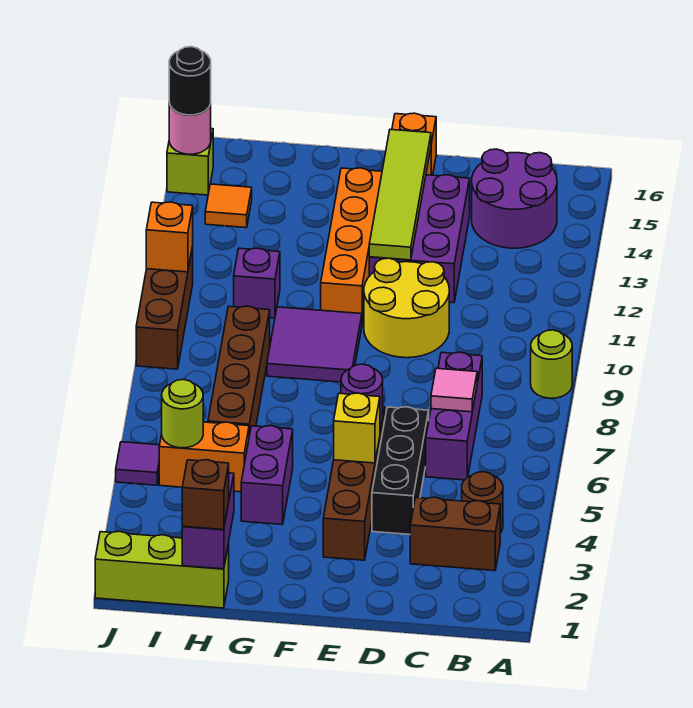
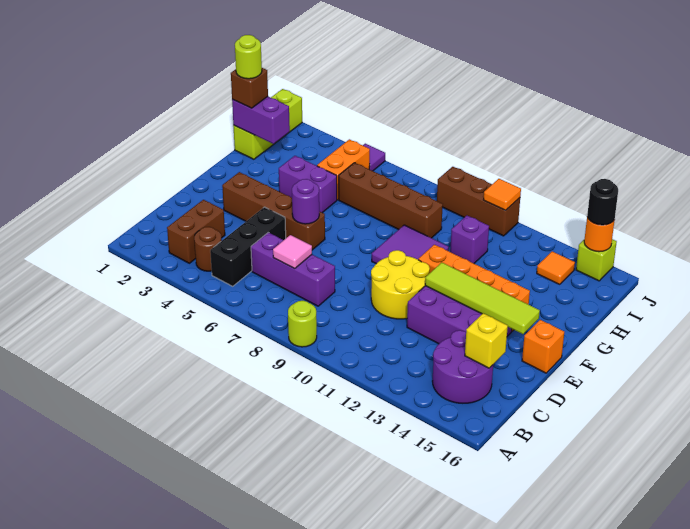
black 1x3 brick [372,407,429,534] -> black 1x3 brick turned to [210,207,286,286]
yellow 1x1 brick [334,393,380,463] -> yellow 1x1 brick moved to [465,313,508,368]
lime 1x1 round brick [162,380,203,448] -> lime 1x1 round brick moved to [235,35,262,79]
orange 1x1 brick [146,202,193,272] -> orange 1x1 tile [484,179,521,210]
pink 1x1 round brick [169,103,211,154] -> orange 1x1 round brick [584,217,615,252]

